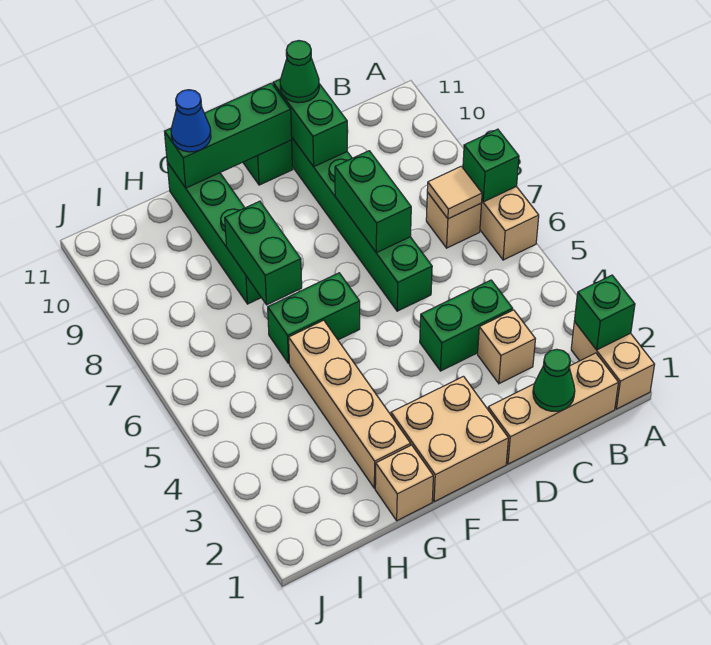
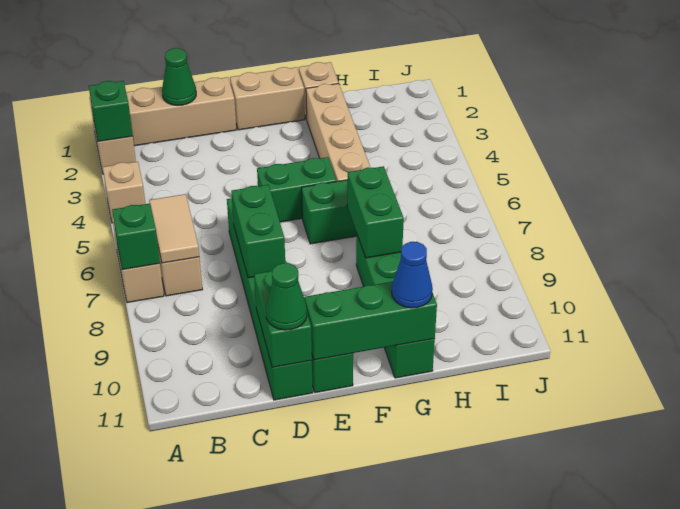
tan 1x1 tile [427,166,482,219] -> tan 1x2 tile [149,194,199,263]
tan 1x1 brick [478,310,535,384] -> tan 1x1 brick moved to [103,162,145,223]
green 1x2 brick [420,280,513,371] -> green 1x2 brick moved to [257,157,336,222]
tan 2x2 brick [391,376,508,502] -> tan 1x2 brick [230,67,305,130]

